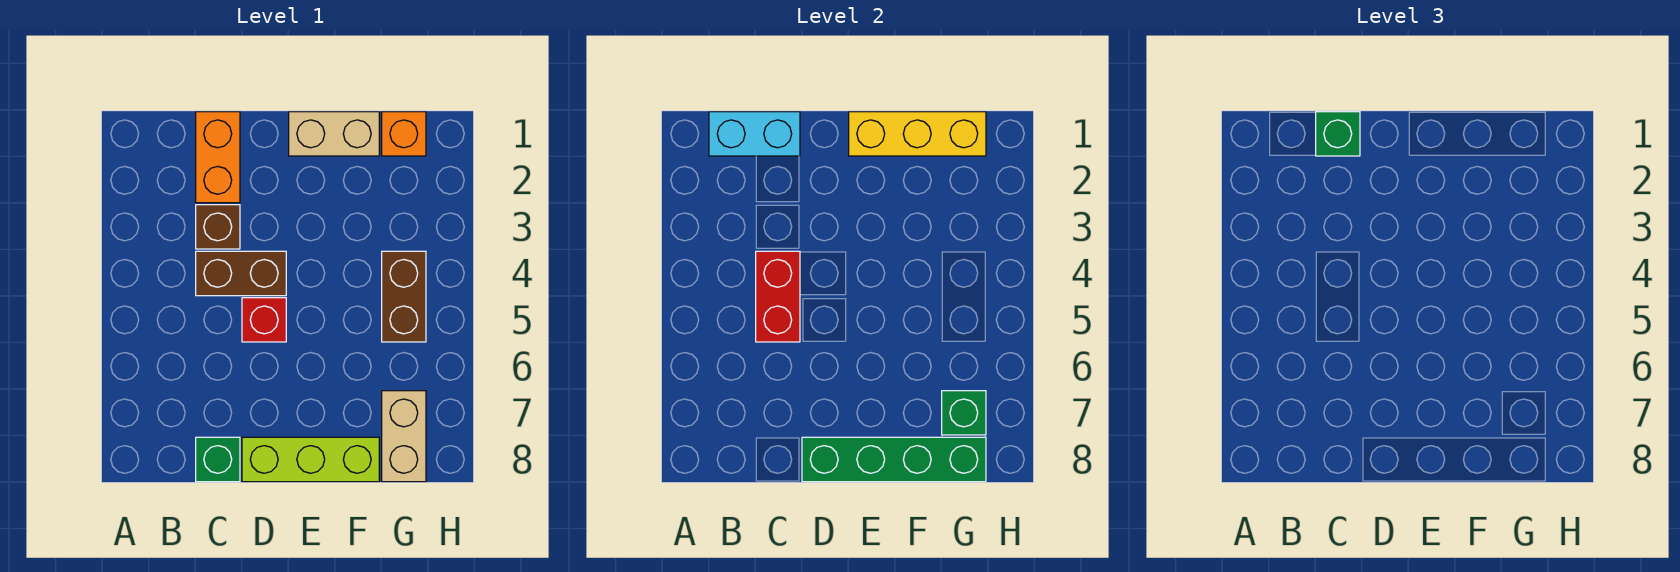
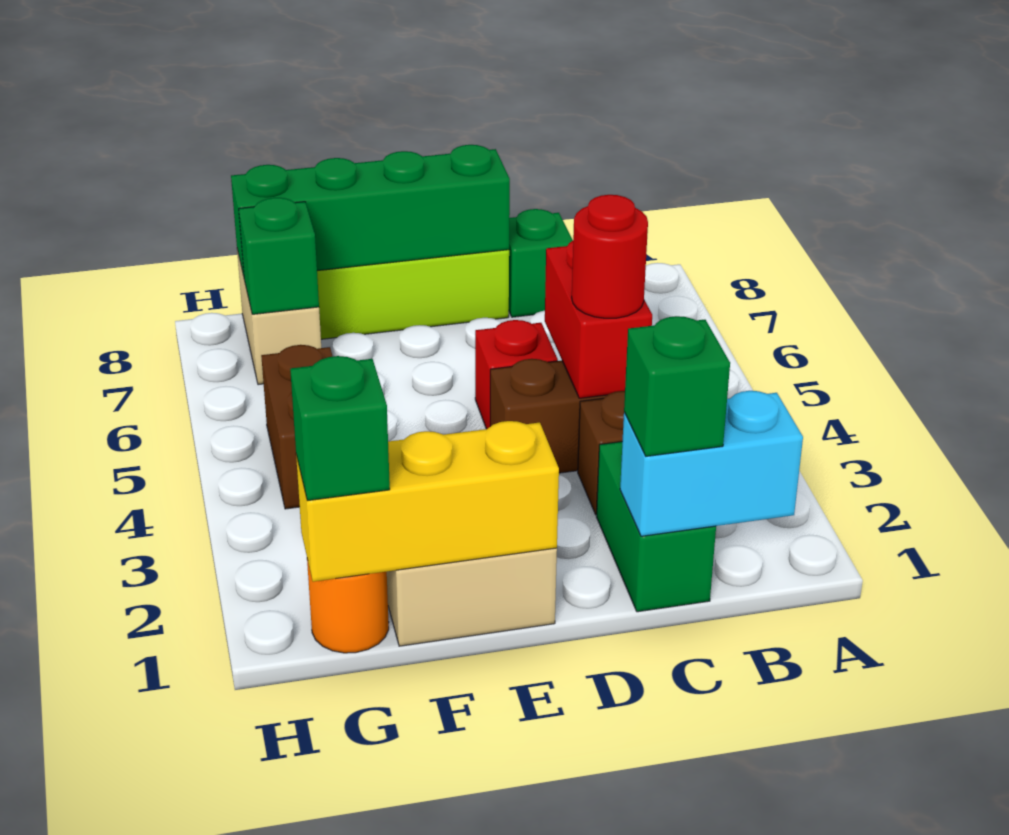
orange 1x2 brick [196,112,240,203] -> green 1x2 brick [597,442,716,612]
none -> red 1x1 round brick [572,195,648,318]
orange 1x1 brick [382,112,426,156] -> orange 1x1 round brick [307,559,389,653]
none -> green 1x1 brick [290,356,390,501]

